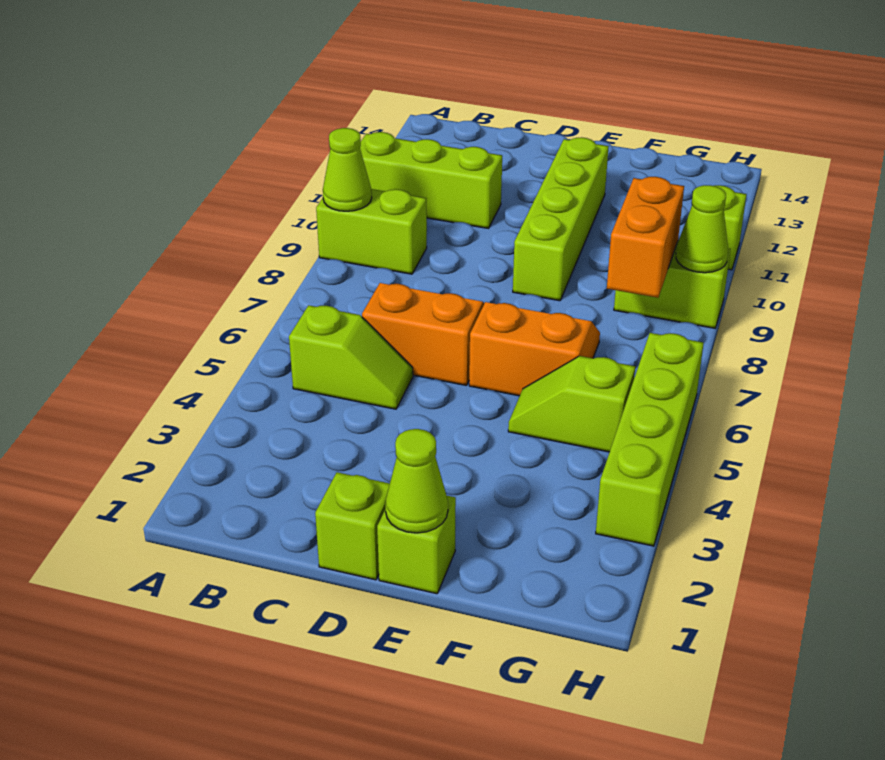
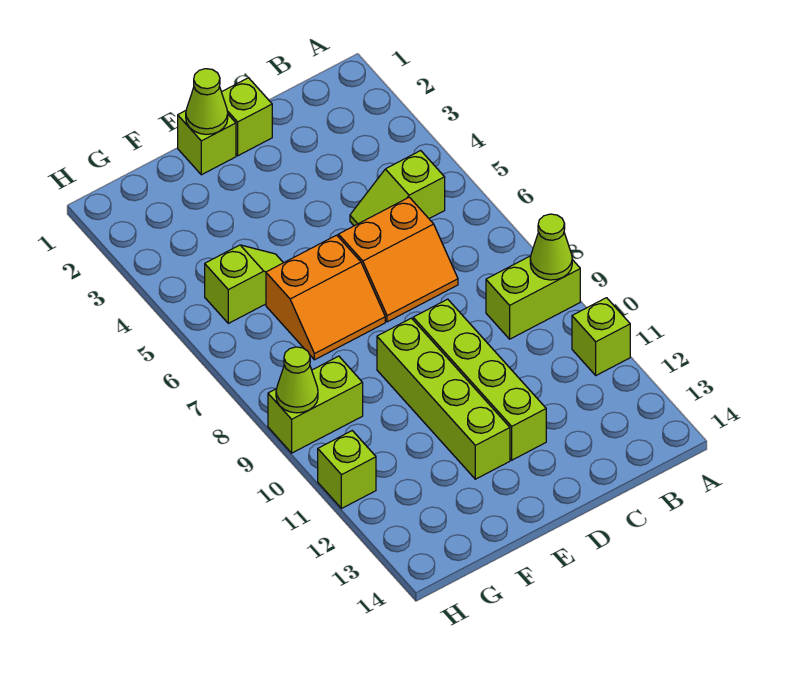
lime 1x3 brick [360,132,502,228] -> lime 1x1 brick [572,298,630,375]
orange 1x2 brick [607,177,684,298] -> none
lime 1x4 brick [596,333,704,546] -> lime 1x4 brick moved to [413,299,546,460]

